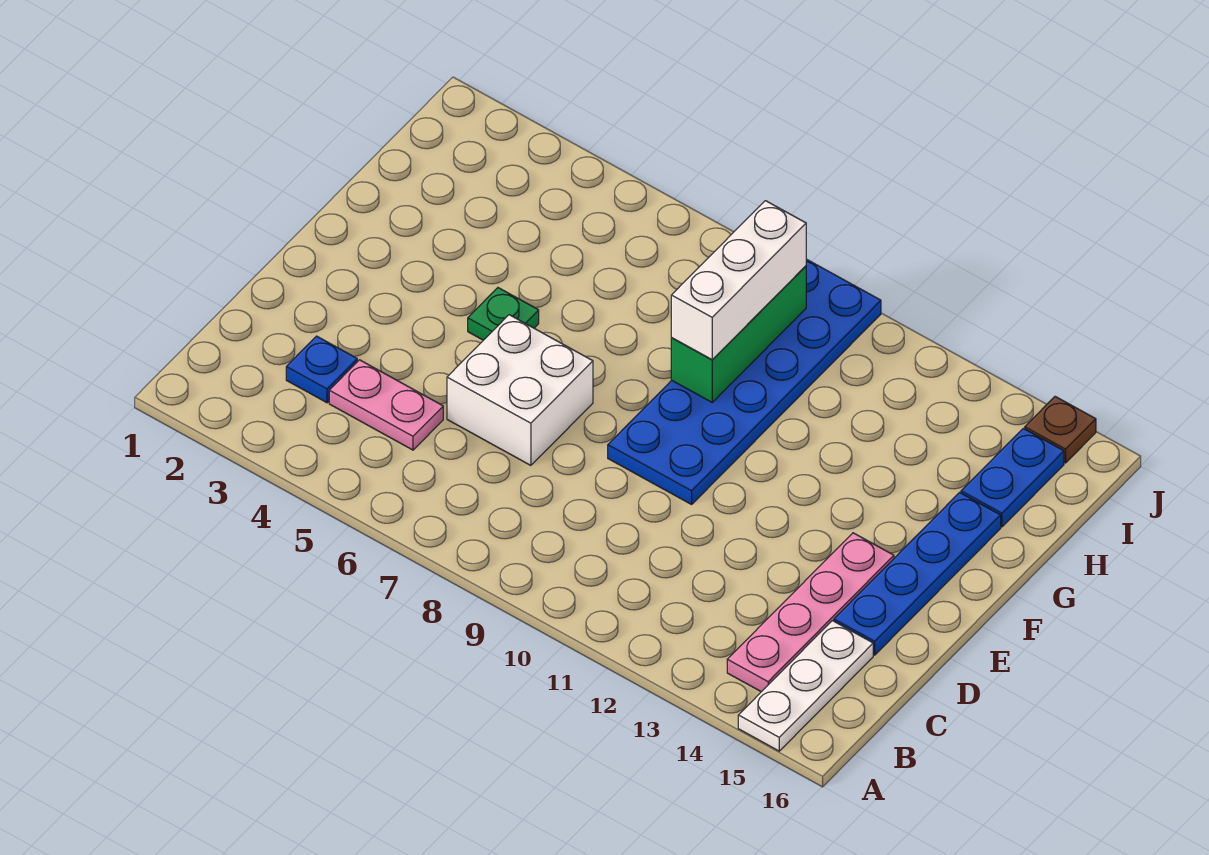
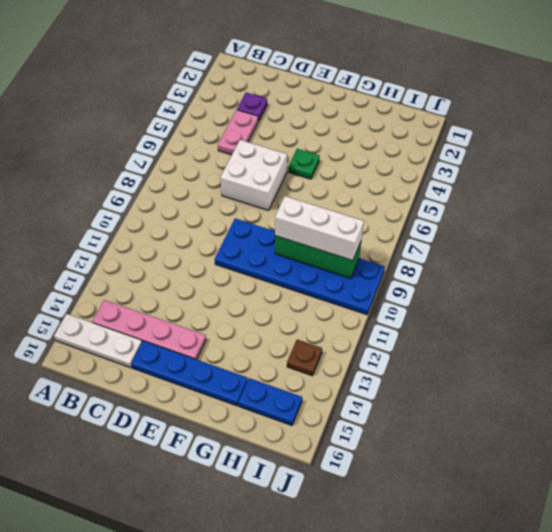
blue 1x1 plate [286,336,357,403] -> purple 1x1 plate [237,93,267,121]
brown 1x1 plate [1025,396,1096,463] -> brown 1x1 plate moved to [287,340,322,376]

